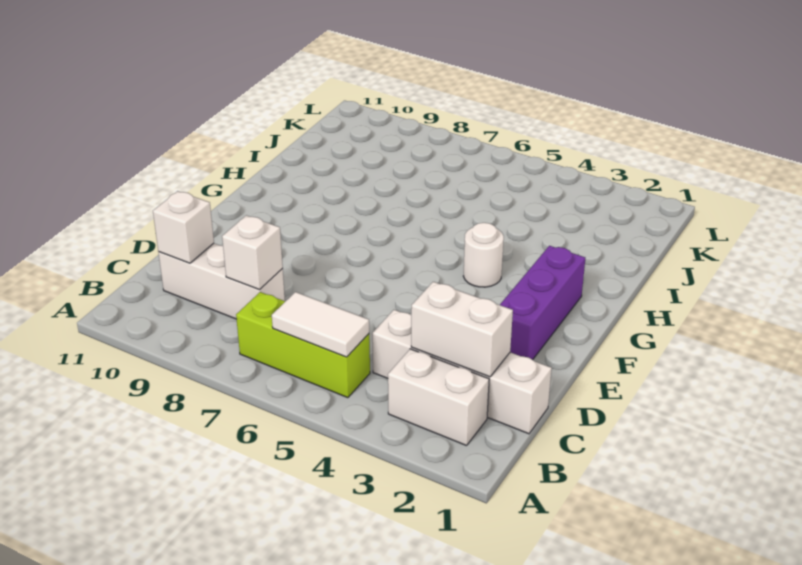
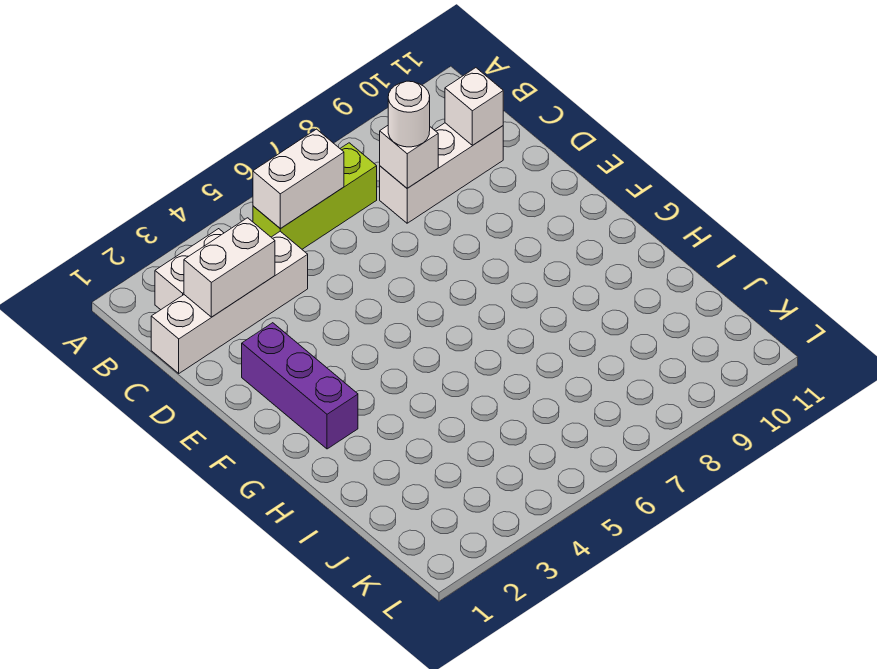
white 1x2 tile [272,292,369,357] -> white 1x2 brick [253,129,344,228]
white 1x1 round brick [463,223,504,287] -> white 1x1 round brick moved to [388,81,430,147]

